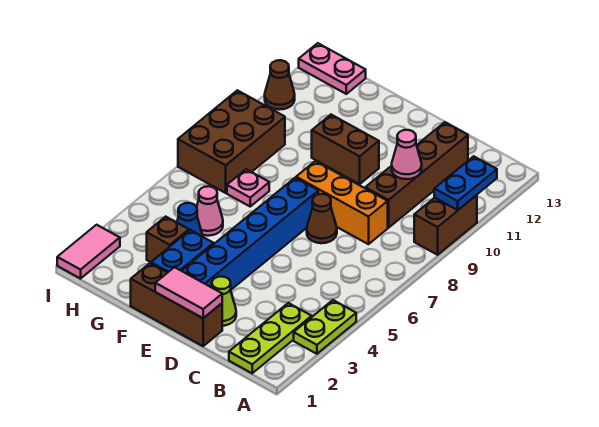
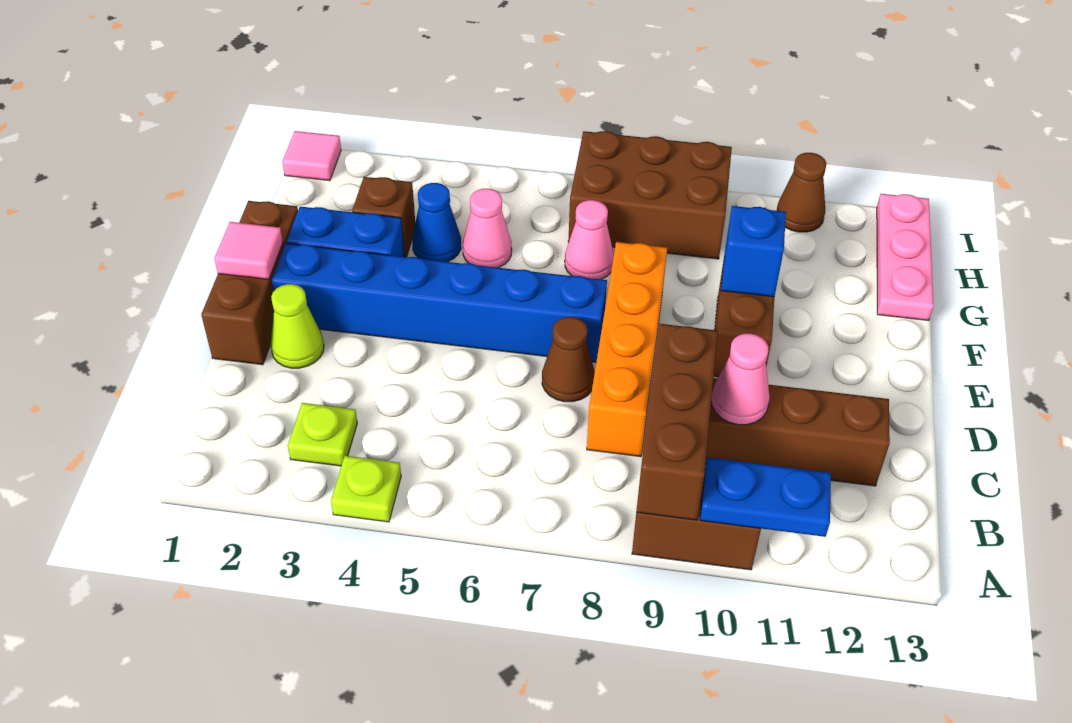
lime 1x2 plate [294,300,356,354] -> lime 1x1 plate [331,456,401,522]
none -> brown 1x3 brick [636,324,718,520]
lime 1x3 plate [229,303,312,373] -> lime 1x1 plate [288,403,357,466]
orange 1x3 brick [296,161,388,244] -> orange 1x4 brick [587,242,667,457]
pink 1x2 tile [155,267,222,318] -> pink 1x1 tile [214,222,283,279]
none -> blue 1x1 brick [721,206,786,297]
pink 1x1 plate [227,169,269,206] -> pink 1x1 cone [565,200,614,279]
pink 1x2 plate [299,43,366,94] -> pink 1x3 plate [877,194,933,321]
pink 1x2 tile [57,225,120,279] -> pink 1x1 tile [282,131,341,181]

